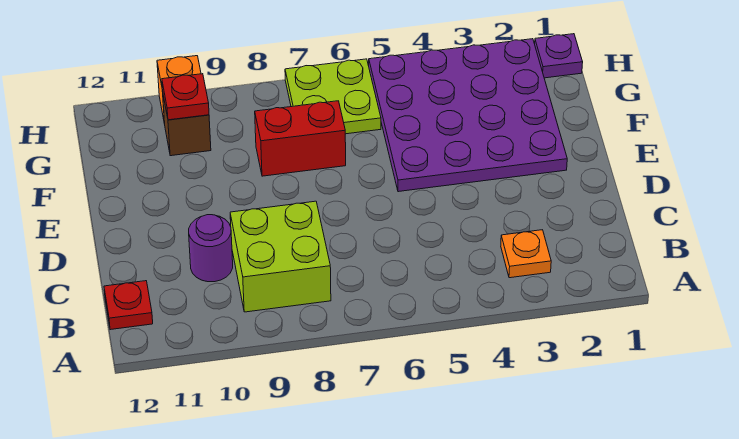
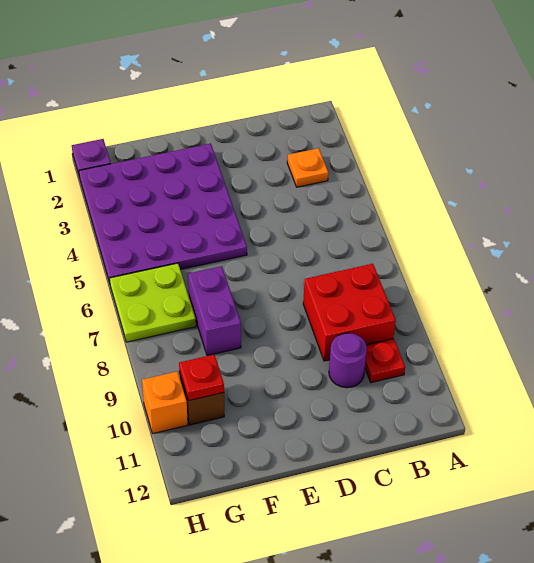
lime 2x2 brick [230,201,331,312] -> red 2x2 brick [303,264,396,361]
red 1x1 plate [104,281,153,330] -> red 1x1 plate moved to [365,339,405,383]
red 1x2 brick [255,101,346,176] -> purple 1x2 brick [188,266,241,356]

